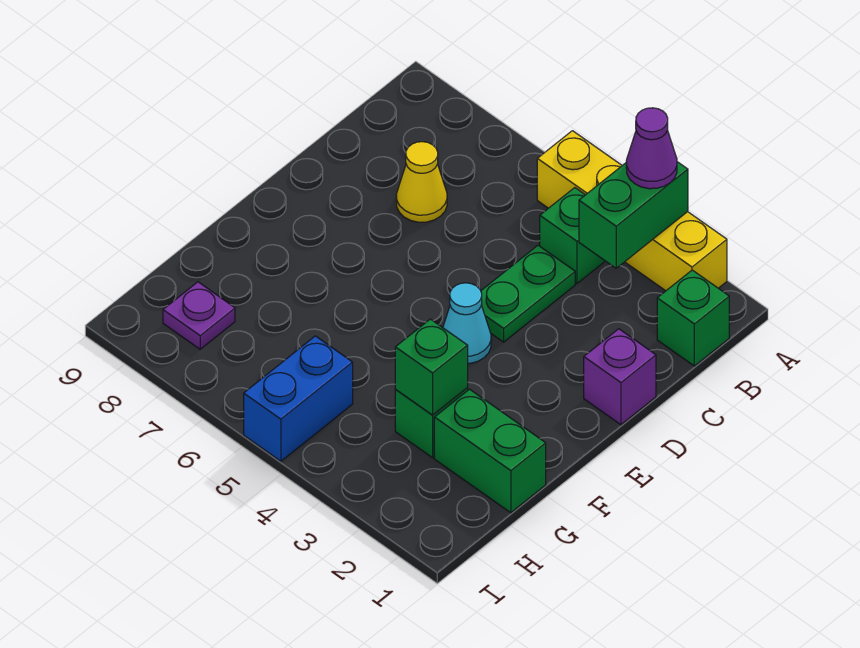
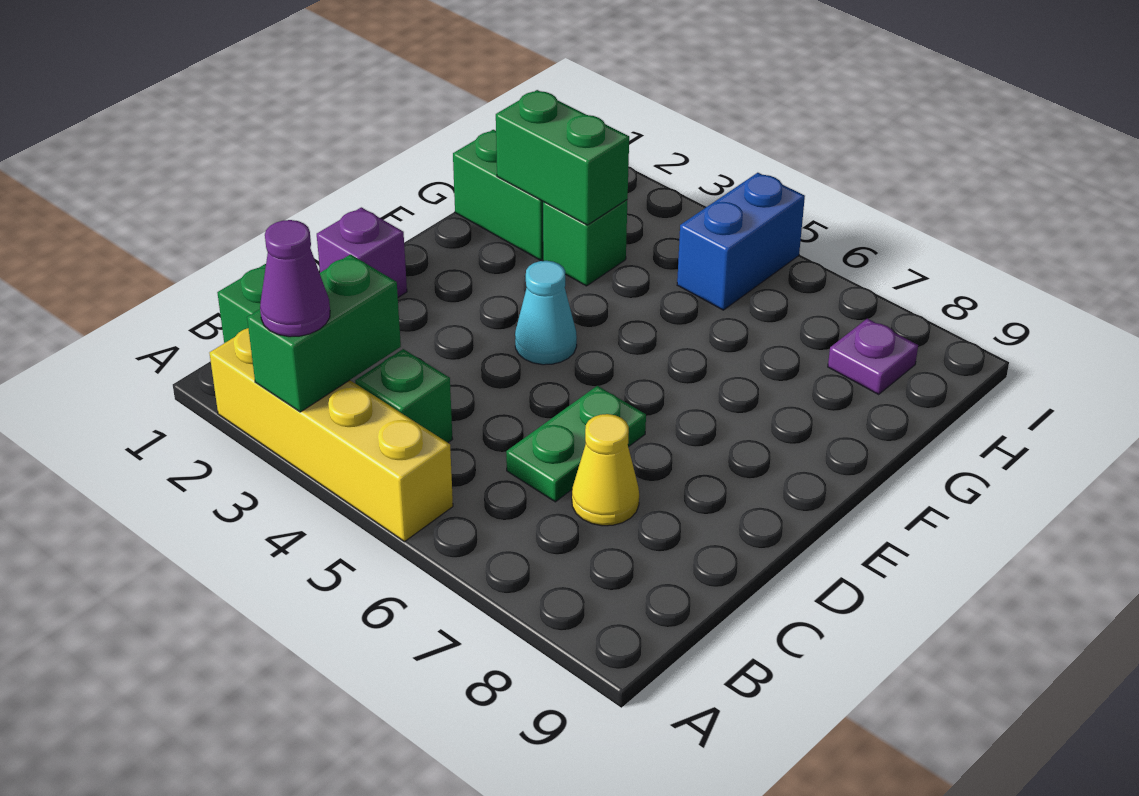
green 1x2 plate [481,245,575,342] -> green 1x2 plate moved to [506,386,646,502]
green 1x1 brick [395,319,468,415] -> green 1x2 brick [496,90,629,225]

